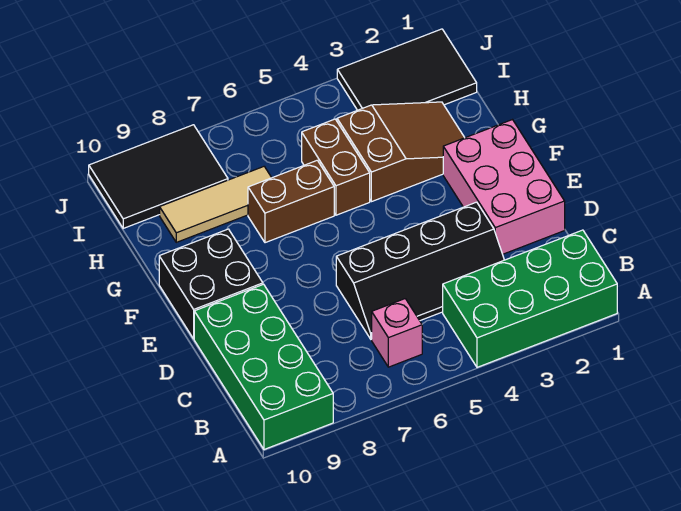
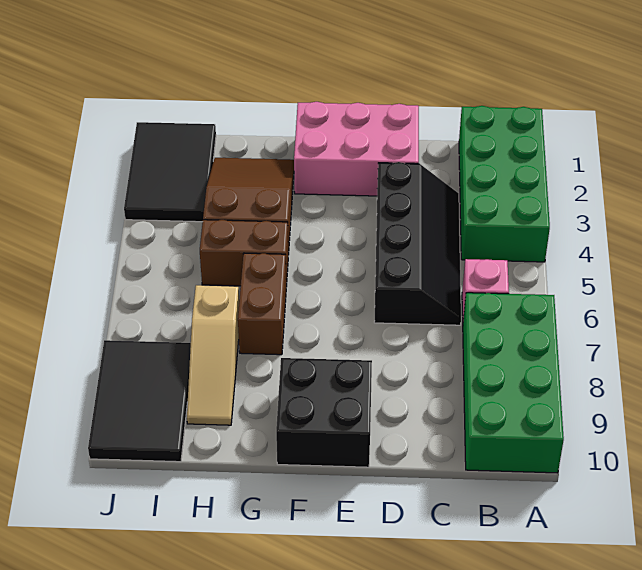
green 2x4 brick [194,284,333,449] -> green 2x4 brick turned to [463,293,564,473]
tan 1x3 tile [160,167,272,242] -> tan 1x3 slope [187,285,239,425]

